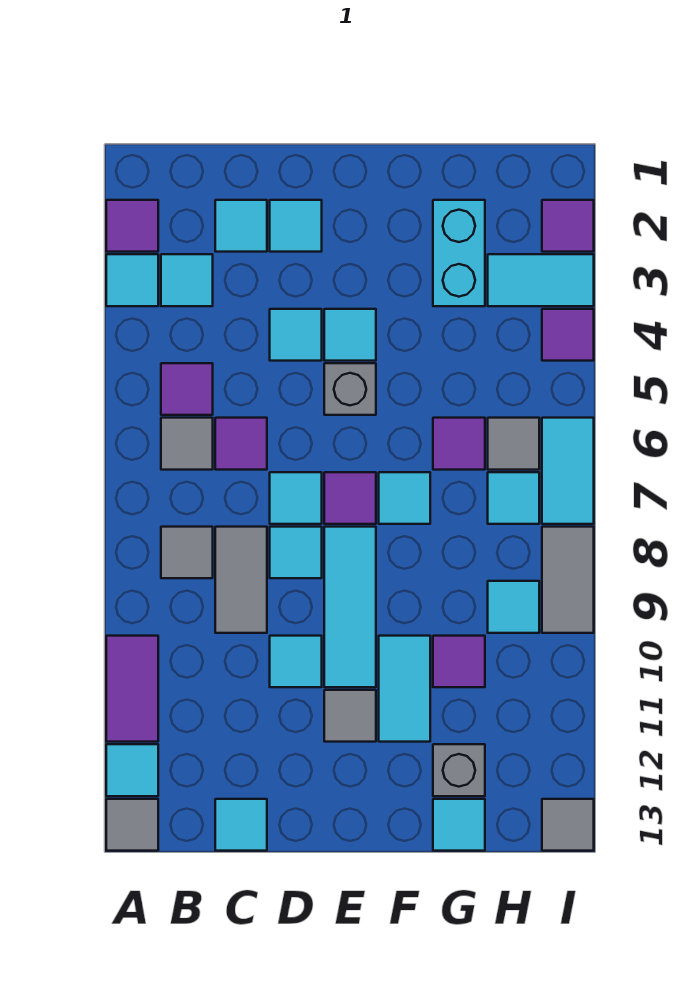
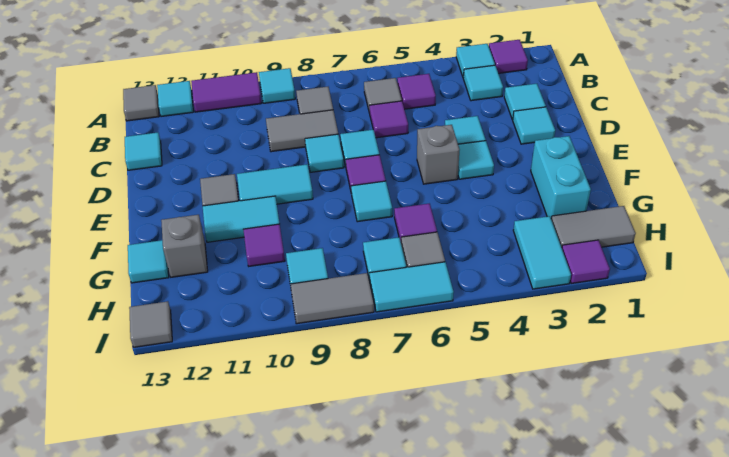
cyan 1x1 tile [270,636,322,687] -> cyan 1x1 tile moved to [259,68,295,103]
cyan 1x3 tile [324,527,376,687] -> cyan 1x2 tile [237,164,313,204]
cyan 1x2 brick [433,200,485,306] -> cyan 1x2 brick turned to [531,136,591,218]
none -> grey 1x2 tile [551,206,636,248]
purple 1x1 tile [542,309,594,361] -> none

